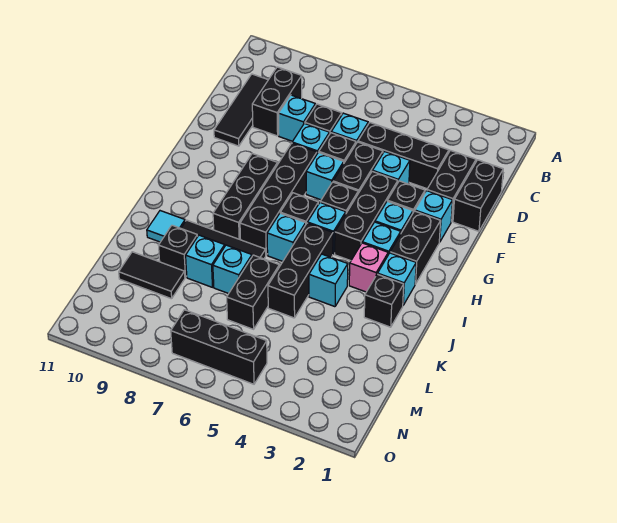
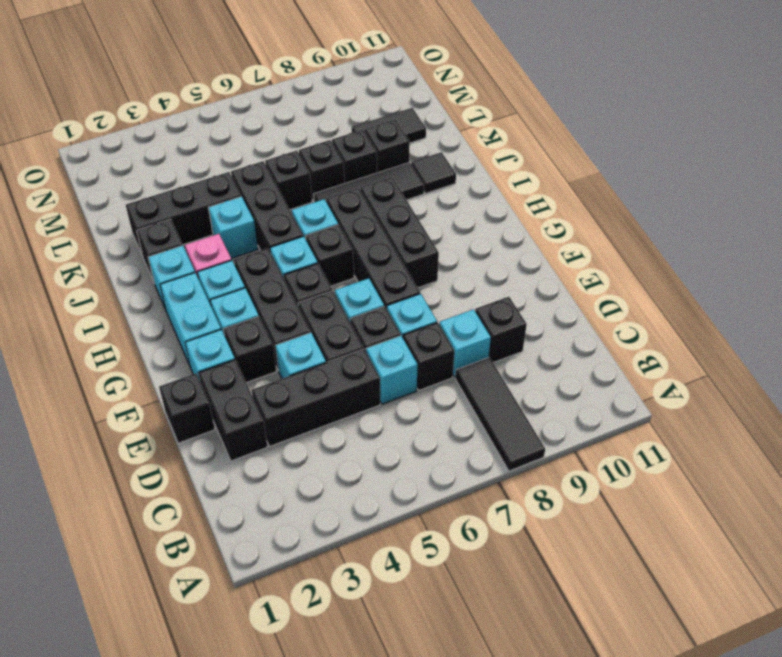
black 1x2 brick [252,67,302,136] -> black 1x1 brick [475,297,527,363]
black 1x3 tile [214,74,268,146] -> black 1x3 tile moved to [455,357,545,471]
black 1x2 brick [453,160,503,231] -> black 1x1 brick [159,374,215,443]
black 1x2 brick [390,211,441,284] -> cyan 1x2 brick [160,273,221,368]
cyan 1x1 tile [147,211,185,242] -> black 1x1 tile [411,152,456,194]
black 1x2 brick [227,255,279,329] -> black 1x1 brick [265,151,312,210]
cyan 1x1 brick [213,245,252,294] -> black 1x1 brick [299,140,345,201]
cyan 1x1 brick [186,235,225,287] -> black 1x1 brick [332,130,377,183]
black 1x3 brick [171,310,267,384] -> black 1x3 brick moved to [126,172,241,256]

